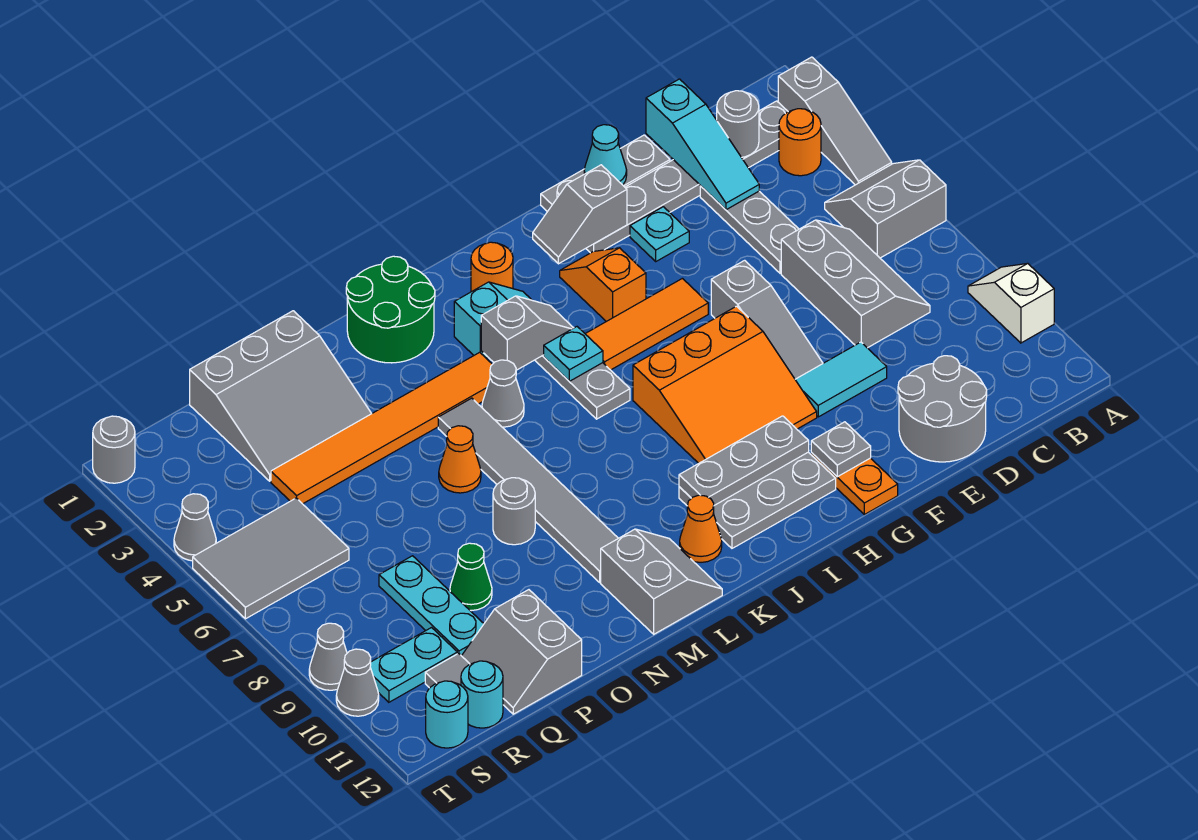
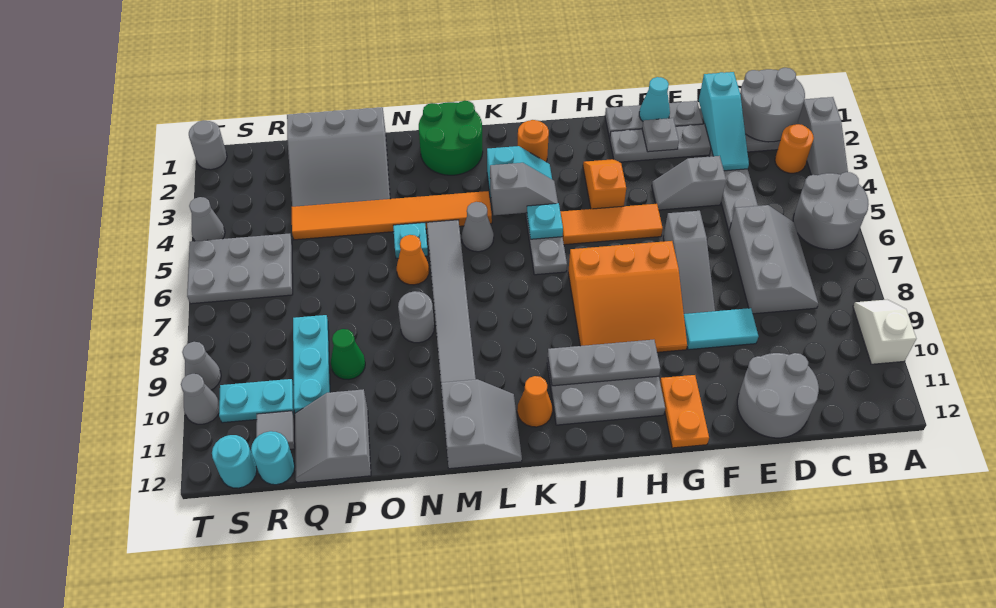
grey 2x2 slope [825,160,946,258] -> grey 2x2 round brick [793,172,869,250]
grey 1x1 round brick [717,91,759,157] -> grey 2x2 round brick [740,68,805,142]
cyan 1x1 plate [630,207,689,261] -> cyan 1x1 plate moved to [393,223,428,258]
grey 1x2 slope [533,165,627,264] -> grey 1x2 slope moved to [652,156,726,210]
grey 1x1 plate [811,422,871,477] -> grey 1x1 plate moved to [642,118,679,152]
grey 2x3 tile [193,498,349,619] -> grey 2x3 plate [187,234,293,304]

